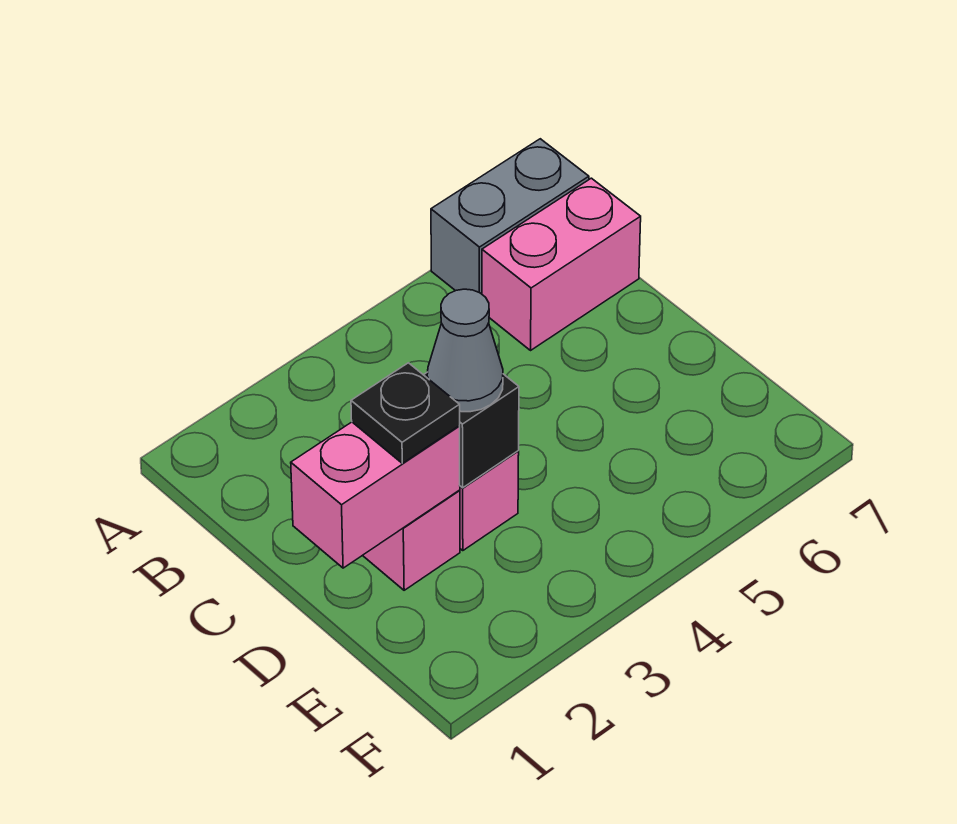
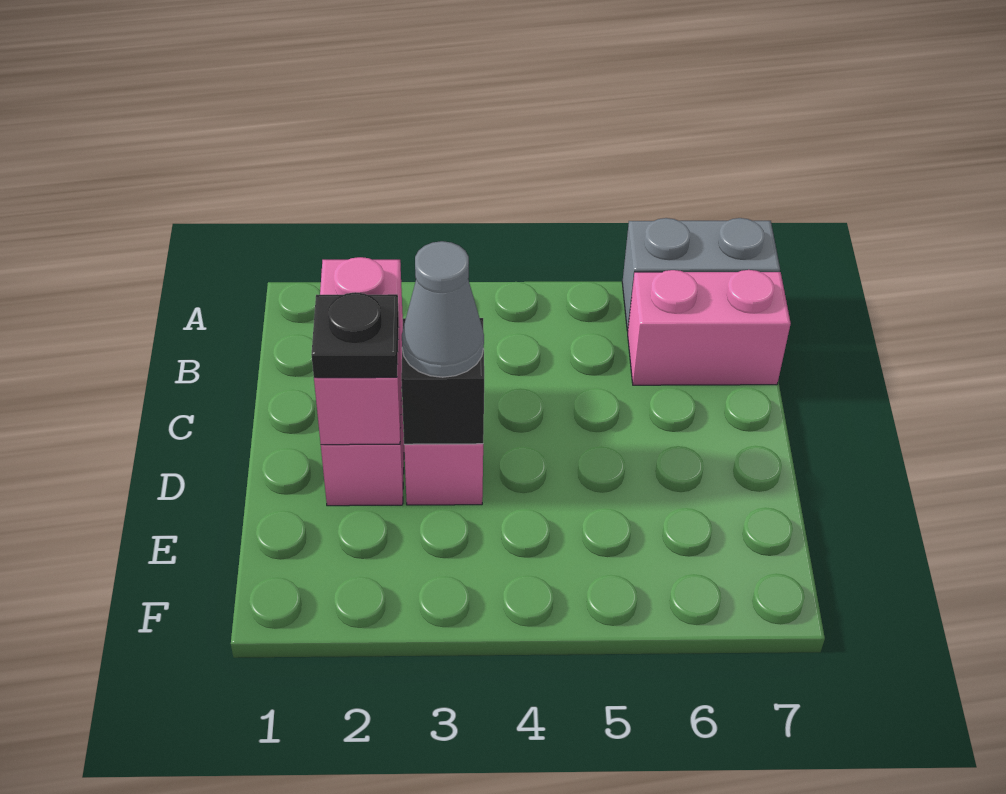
pink 1x2 brick [291,422,460,568] -> pink 1x2 brick turned to [314,257,403,445]

